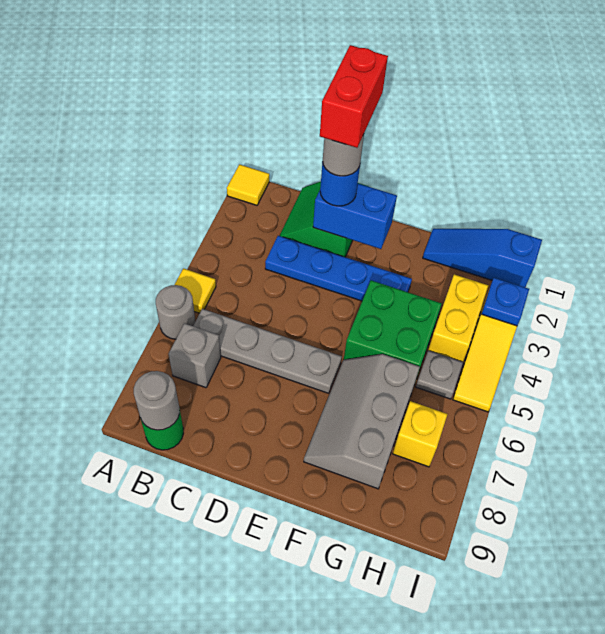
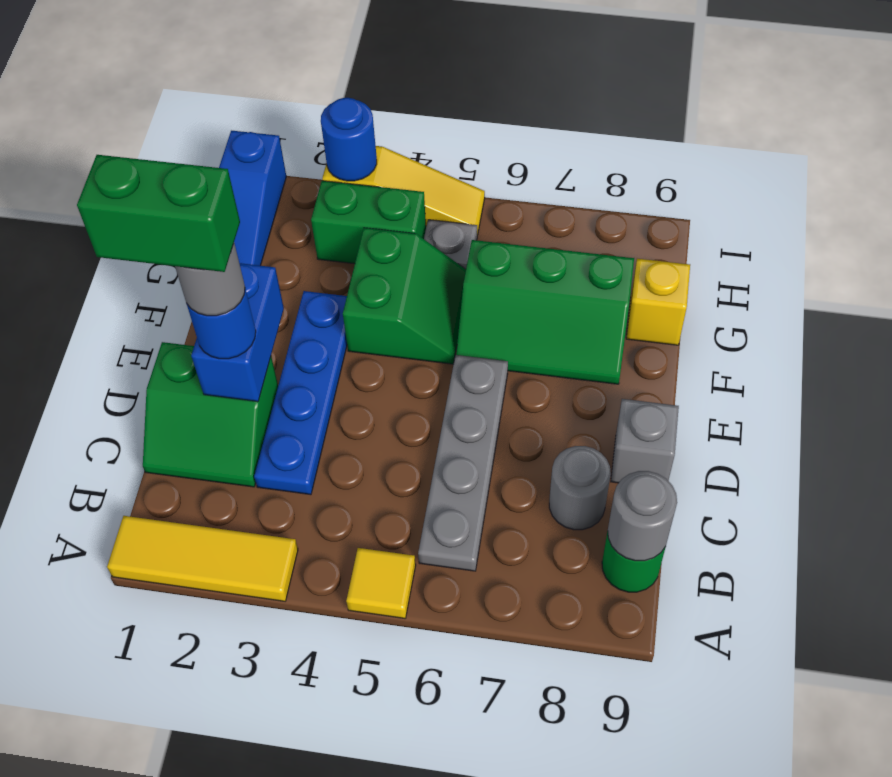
yellow 1x1 tile [227,164,269,205] -> yellow 1x3 tile [107,516,298,601]
grey 1x1 round brick [156,285,195,339] -> grey 1x1 round brick moved to [549,446,611,530]
grey 1x1 brick [169,323,221,388] -> grey 1x1 brick moved to [611,399,679,483]
red 1x2 brick [320,45,388,148] -> green 1x2 brick [77,155,240,272]
green 2x2 brick [344,280,442,379] -> green 2x2 slope [343,228,466,364]
grey 2x3 slope [304,354,420,489] -> green 2x3 slope [456,240,634,384]
yellow 1x2 brick [428,274,488,362] -> green 1x2 brick [311,181,426,264]
yellow 1x1 brick [393,401,448,467] -> yellow 1x1 brick moved to [626,259,690,345]
blue 1x1 plate [482,278,529,326] -> blue 1x1 round brick [321,98,377,181]

